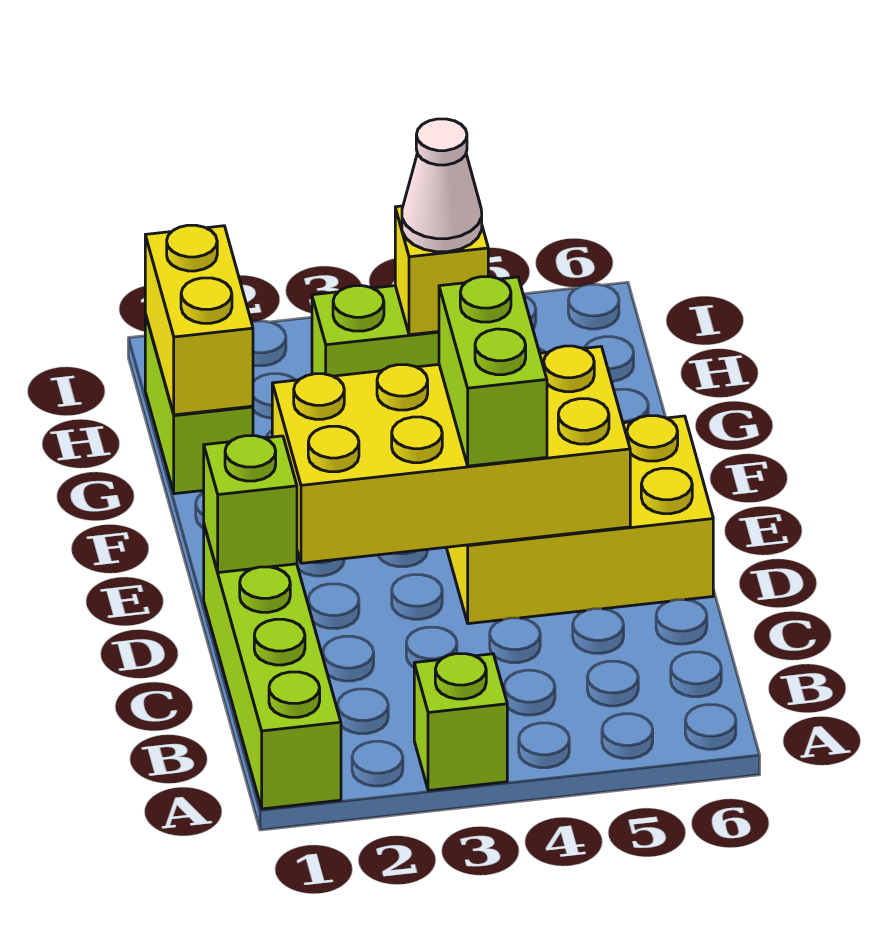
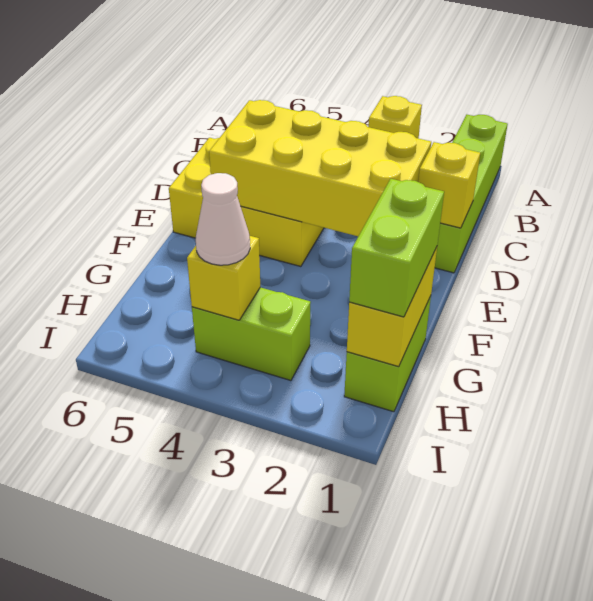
lime 1x1 brick [414,654,507,791] -> yellow 1x1 brick [368,96,422,138]
lime 1x1 brick [204,436,297,573] -> yellow 1x1 brick [418,142,480,228]
lime 1x2 brick [439,277,547,466] -> lime 1x2 brick moved to [349,179,444,317]

